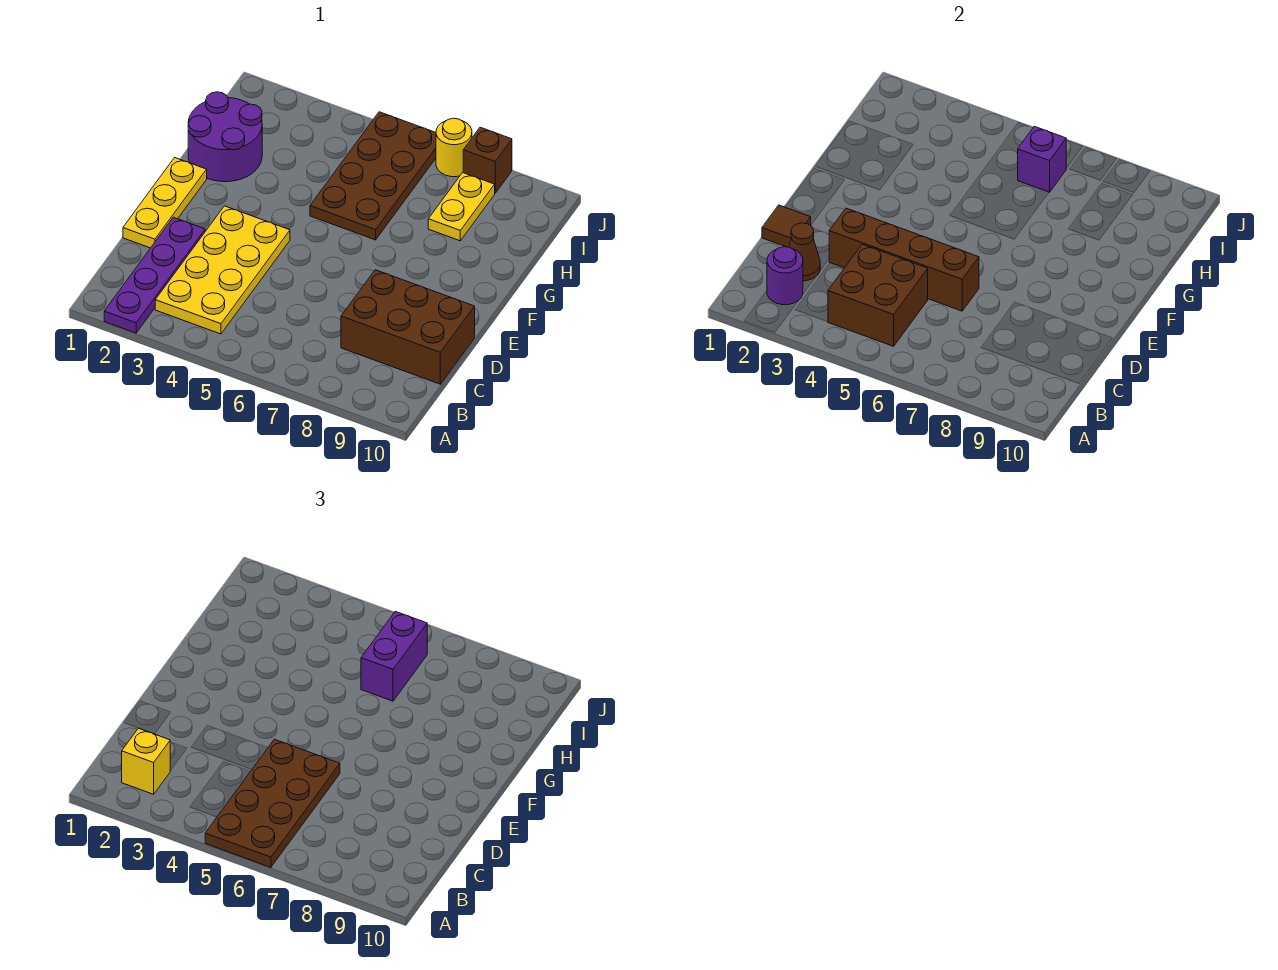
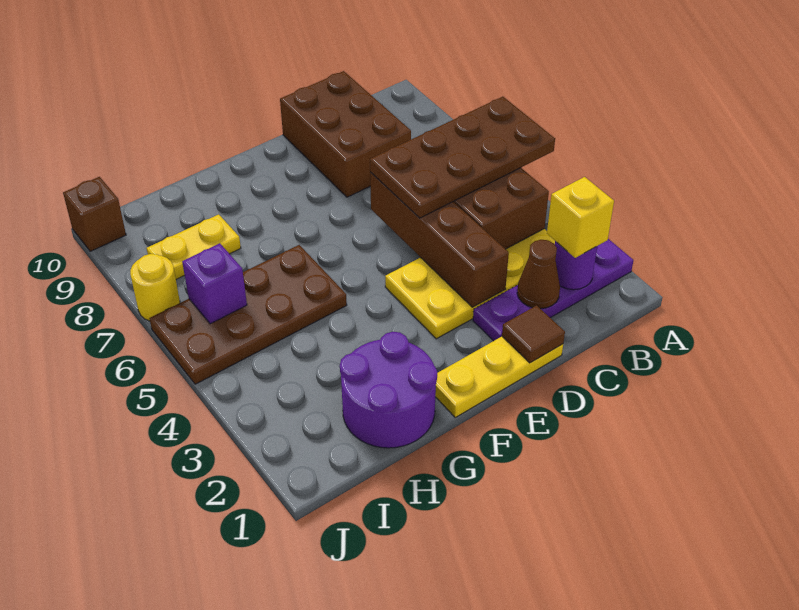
purple 1x2 brick [361,611,427,701] -> none
brown 1x1 brick [463,127,512,193] -> brown 1x1 brick moved to [63,177,126,251]

